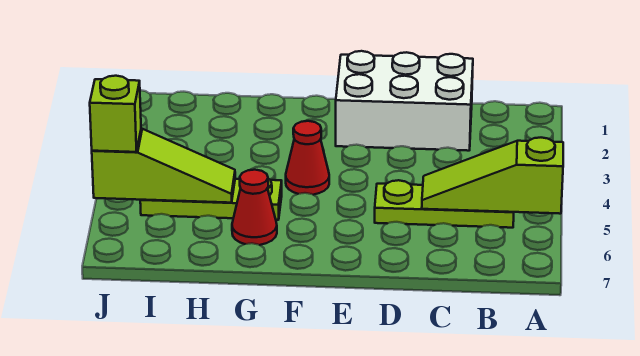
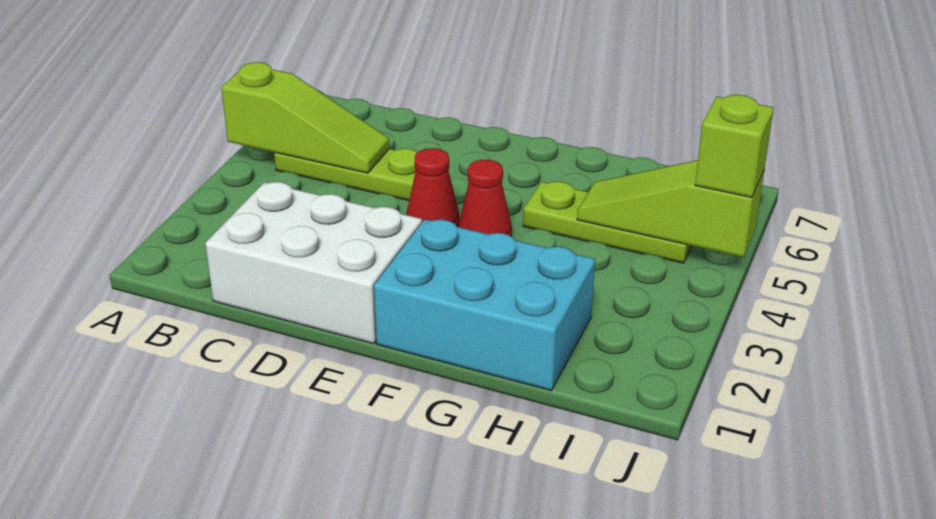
none -> cyan 2x3 brick [374,219,595,391]
red 1x1 cone [232,170,277,245] -> red 1x1 cone moved to [406,148,459,227]

